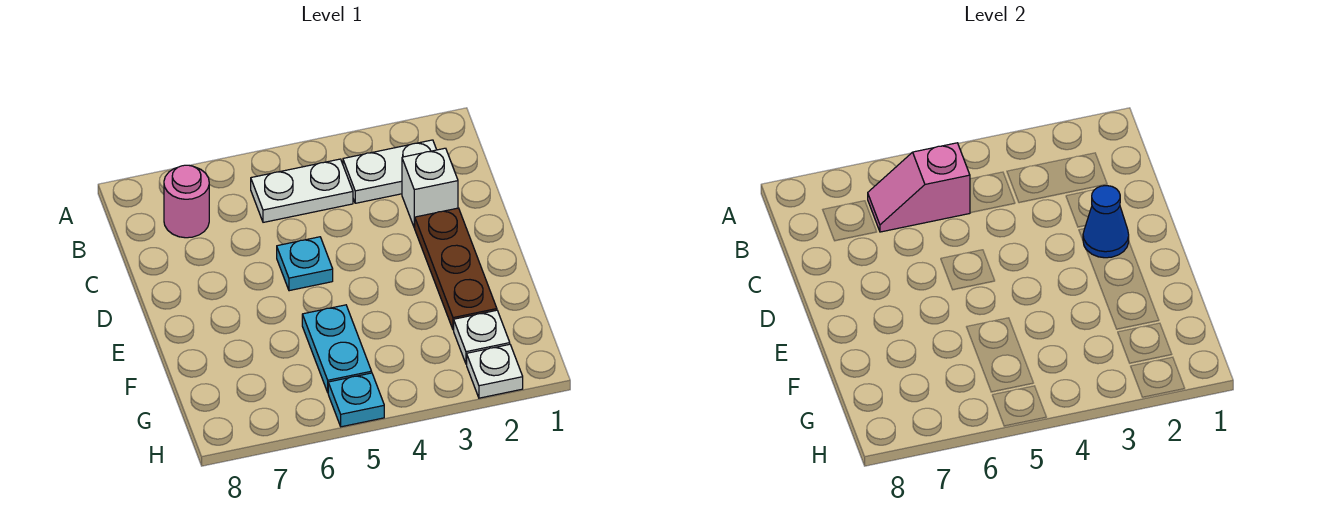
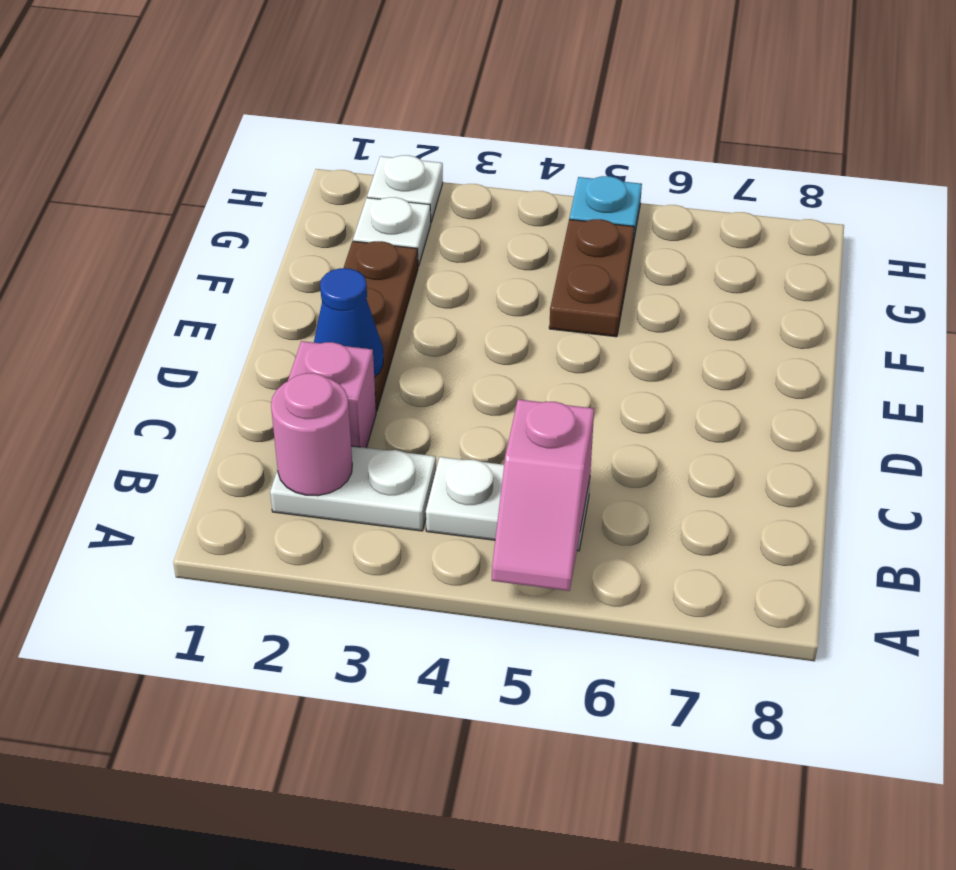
pink 1x2 slope [868,143,970,232] -> pink 1x2 slope turned to [492,399,594,591]
pink 1x1 round brick [164,165,209,238] -> pink 1x1 round brick moved to [271,373,352,496]
white 1x1 brick [402,148,458,228] -> pink 1x1 brick [288,341,376,448]
cyan 1x1 plate [277,237,333,291] -> none
cyan 1x2 plate [302,305,372,392] -> brown 1x2 plate [549,219,634,337]

